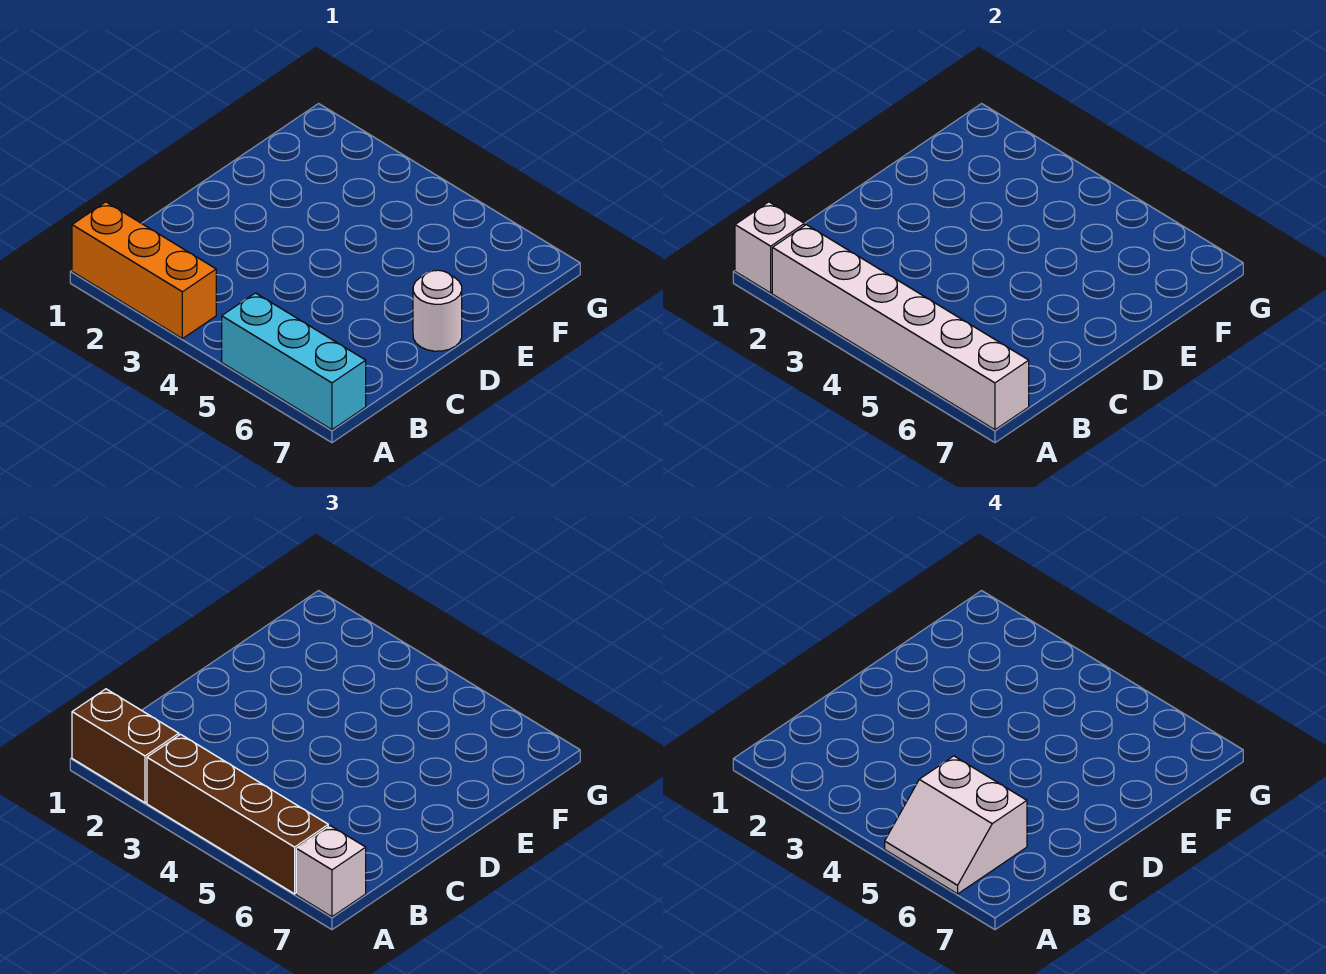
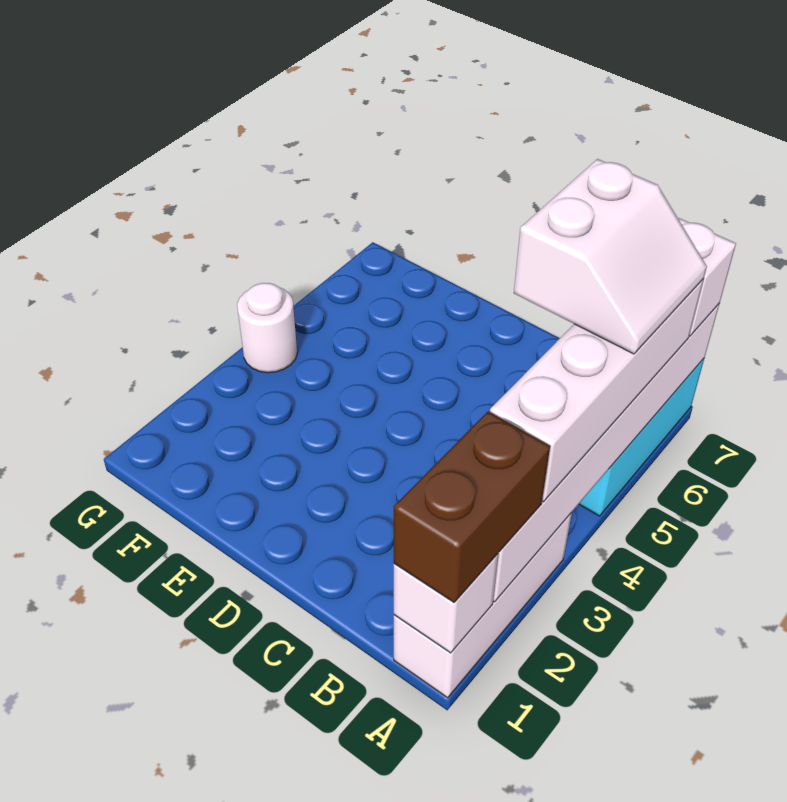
orange 1x3 brick [72,202,216,339] -> white 1x3 brick [394,512,572,698]
brown 1x4 brick [147,734,328,894] -> white 1x4 brick [490,279,704,502]
white 1x1 round brick [413,270,462,351] -> white 1x1 round brick moved to [237,283,297,373]

